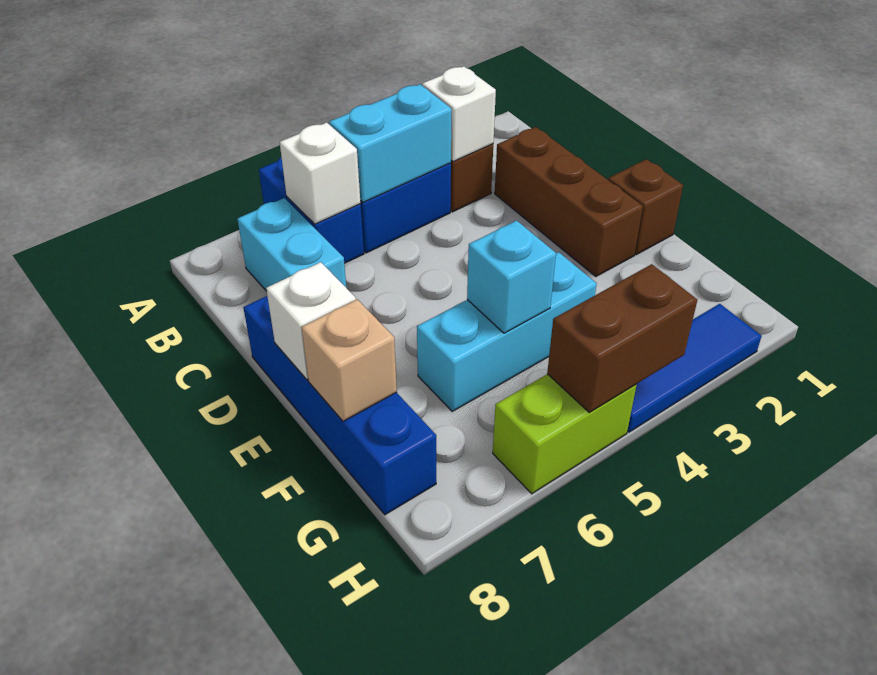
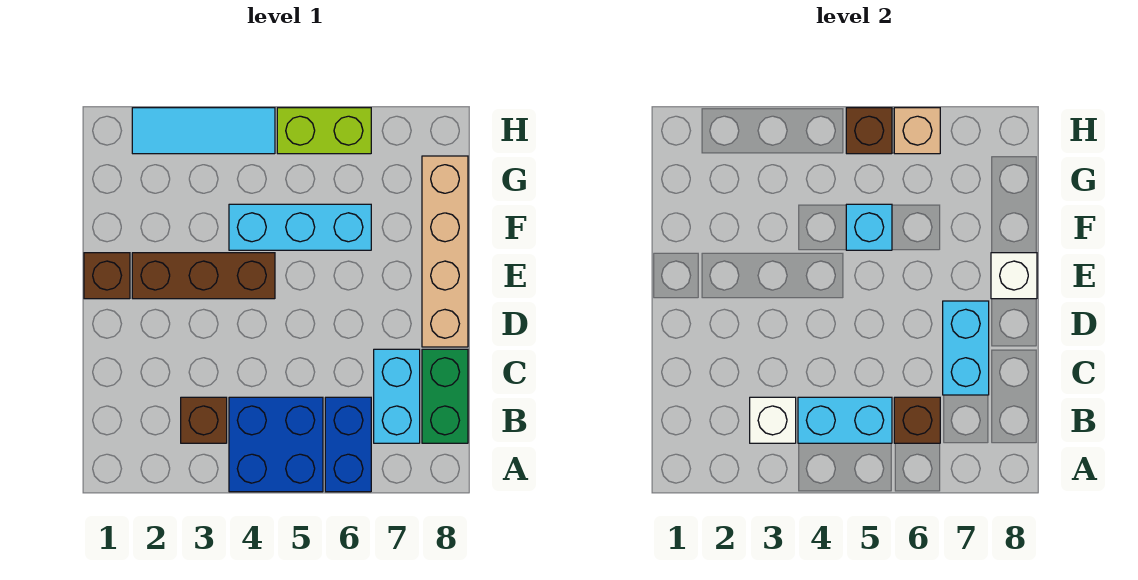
white 1x1 brick [280,122,361,224] -> brown 1x1 brick [894,397,940,443]
none -> green 1x2 brick [422,349,468,443]
brown 1x3 brick [495,127,643,277] -> brown 1x3 brick turned to [132,253,275,299]
none -> cyan 1x2 brick [943,301,989,395]
blue 1x4 brick [243,296,436,515] -> tan 1x4 brick [422,156,468,347]
tan 1x1 brick [302,299,397,421] -> tan 1x1 brick moved to [894,108,940,154]
blue 1x3 tile [627,304,762,432] -> cyan 1x3 tile [132,108,275,154]
brown 1x2 brick [547,264,697,412] -> brown 1x1 brick [846,108,892,154]

